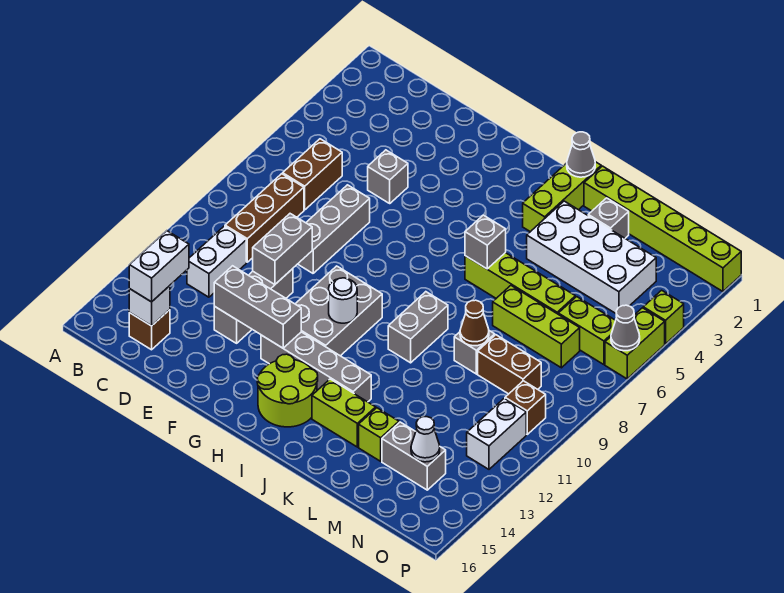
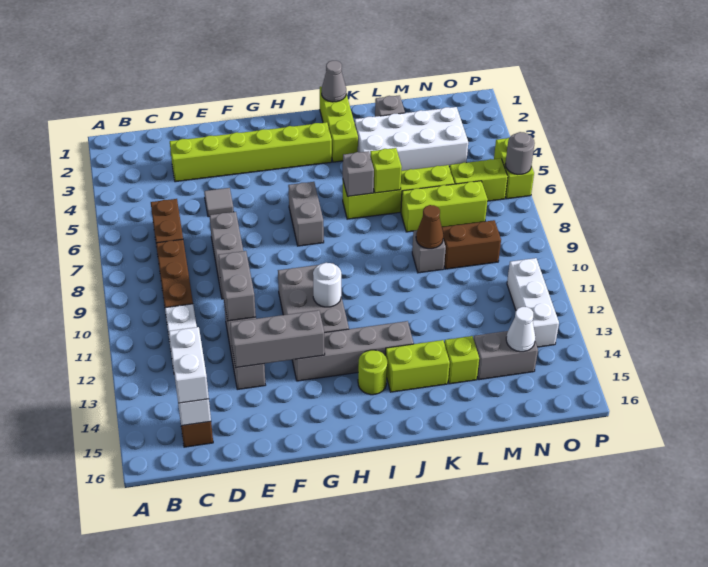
grey 1x1 brick [368,150,408,203] -> grey 1x1 tile [204,188,234,217]
lime 2x2 round brick [257,354,318,427] -> lime 1x1 round brick [358,350,387,395]
grey 1x2 brick [388,292,448,363] -> grey 1x2 brick moved to [288,182,324,246]
lime 1x6 brick [584,166,741,291] -> lime 1x6 brick moved to [170,122,332,182]
brown 1x1 brick [505,381,546,434] -> none
white 1x2 brick [467,398,526,469] -> white 1x3 brick [507,258,559,347]
lime 1x1 brick [643,290,684,344] -> lime 1x1 brick moved to [370,148,402,193]
grey 1x1 cone [611,305,640,351] -> grey 1x1 round brick [505,132,535,174]

